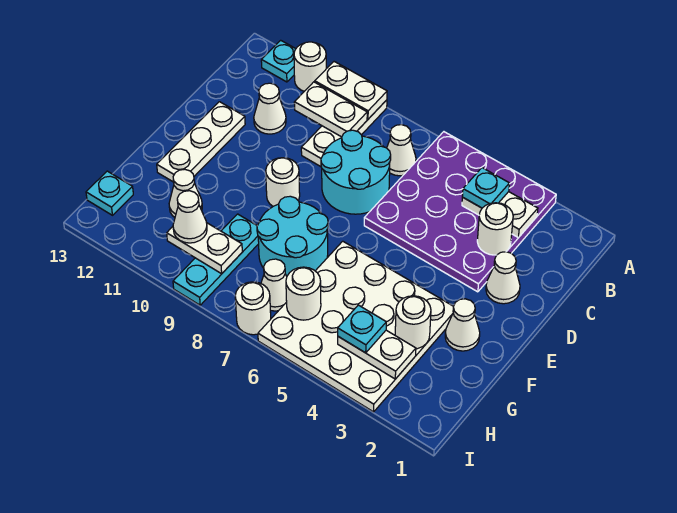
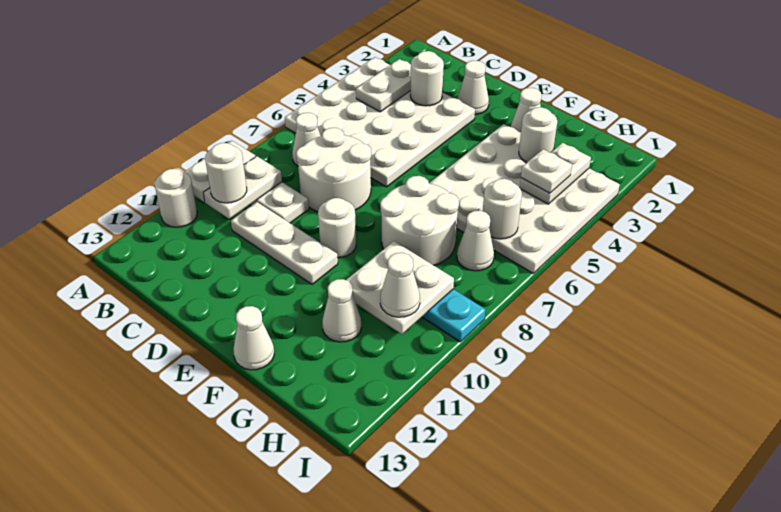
purple 4x4 plate [364,132,556,292] -> white 4x4 plate [285,57,475,187]
cyan 1x1 plate [261,40,295,82] -> none
cyan 1x1 plate [462,168,509,208] -> none
cyan 2x2 round brick [321,130,391,214] -> white 2x2 round brick [296,128,371,212]
white 1x1 cone [254,83,286,134] -> white 1x1 cone moved to [234,306,274,370]
white 1x3 plate [157,102,245,182] -> white 1x3 plate moved to [231,202,338,284]
cyan 2x2 round brick [257,196,328,276] -> white 2x2 round brick [380,176,459,265]
cyan 1x1 plate [338,305,386,353] -> white 1x1 plate [521,149,572,193]
white 1x2 plate [167,223,242,274] -> white 2x2 plate [347,241,454,334]
cyan 1x1 plate [86,171,133,215] -> none
white 1x1 round brick [235,282,271,335] -> white 1x1 round brick moved to [205,143,247,203]

